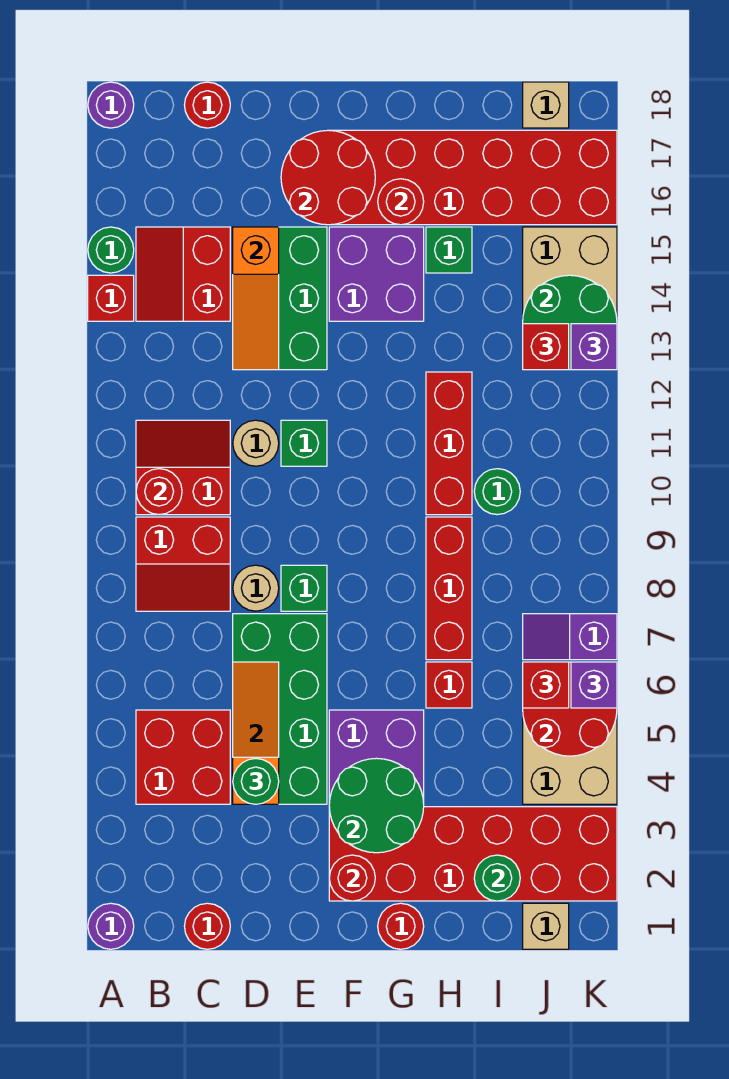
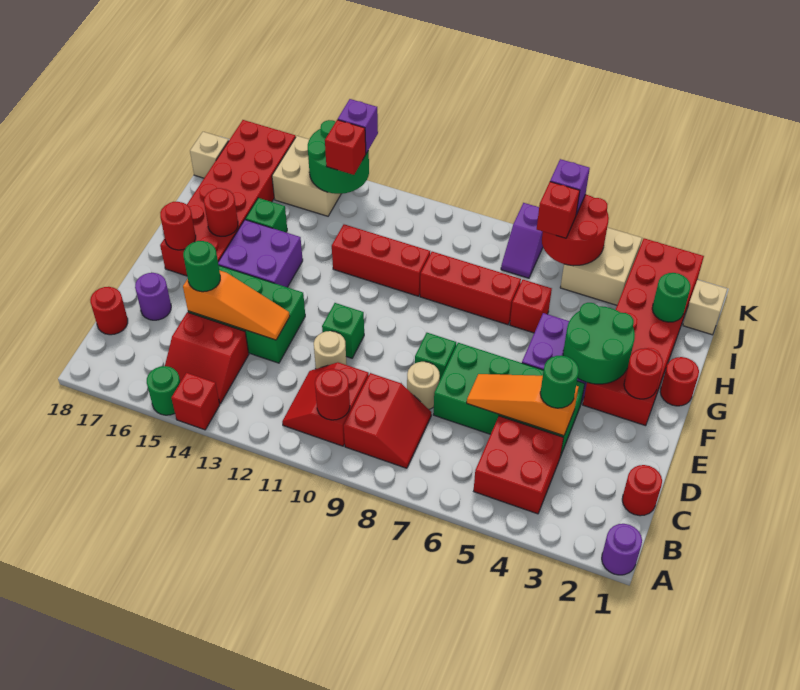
purple 1x1 round brick [88,82,134,128] -> purple 1x1 round brick moved to [135,273,171,320]
red 2x2 round brick [281,130,375,225] -> red 1x1 round brick [160,202,196,250]
green 1x1 round brick [474,469,520,515] -> green 1x1 round brick moved to [183,241,220,292]

